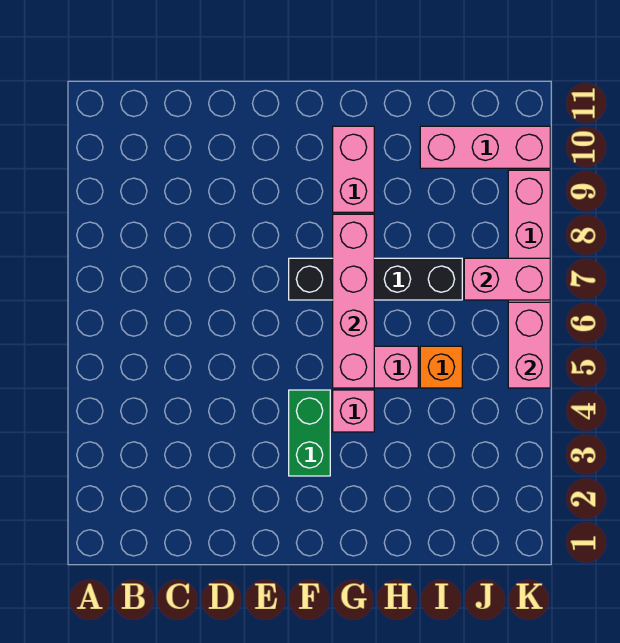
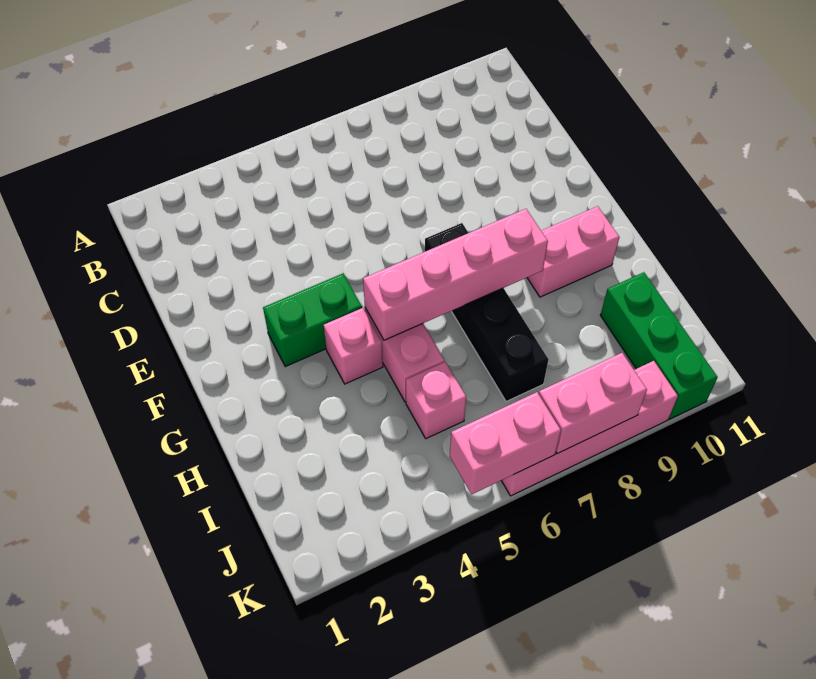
orange 1x1 brick [420,346,462,388] -> pink 1x1 brick [406,362,466,439]
pink 1x3 brick [420,126,550,168] -> green 1x3 brick [600,272,717,419]
pink 1x2 brick [464,258,550,300] -> pink 1x2 brick turned to [539,353,647,454]

